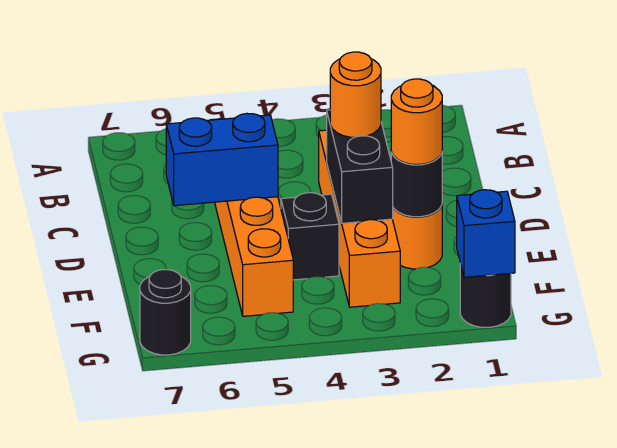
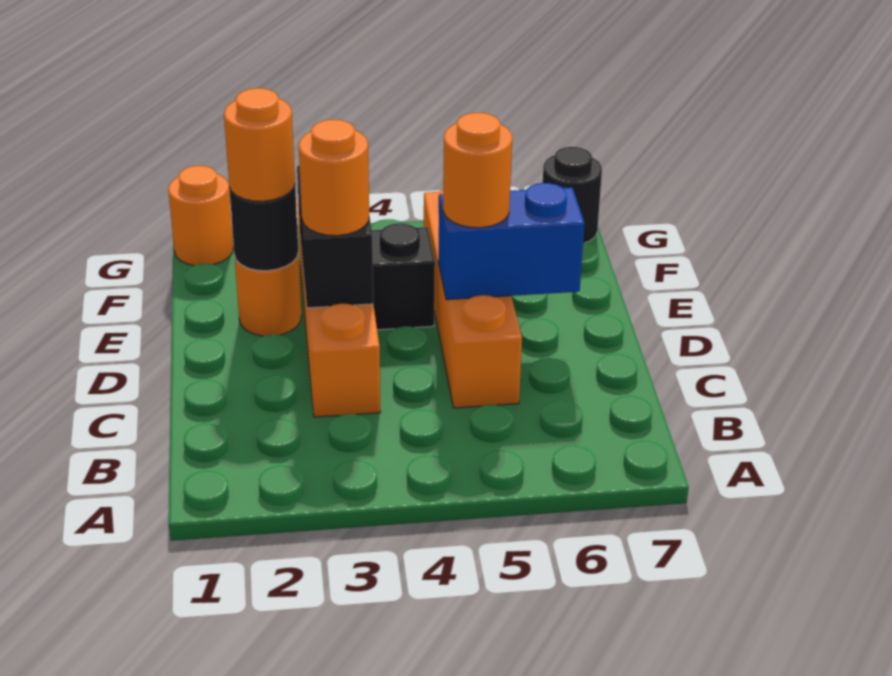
none -> orange 1x1 round brick [443,113,512,228]
black 1x1 round brick [460,264,511,327] -> orange 1x1 round brick [168,166,234,266]
blue 1x1 brick [457,190,515,277] -> none

